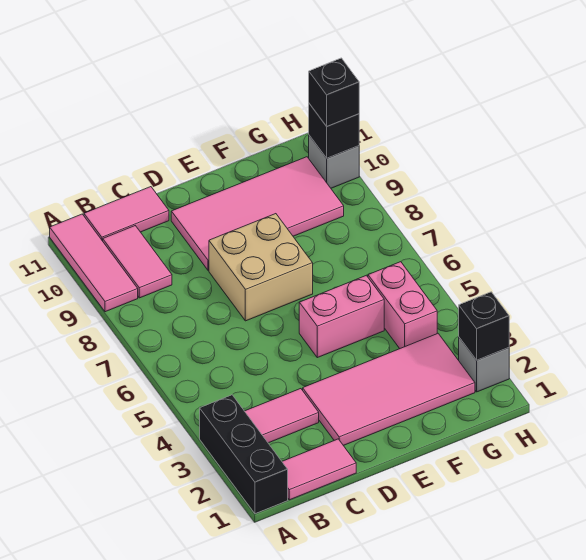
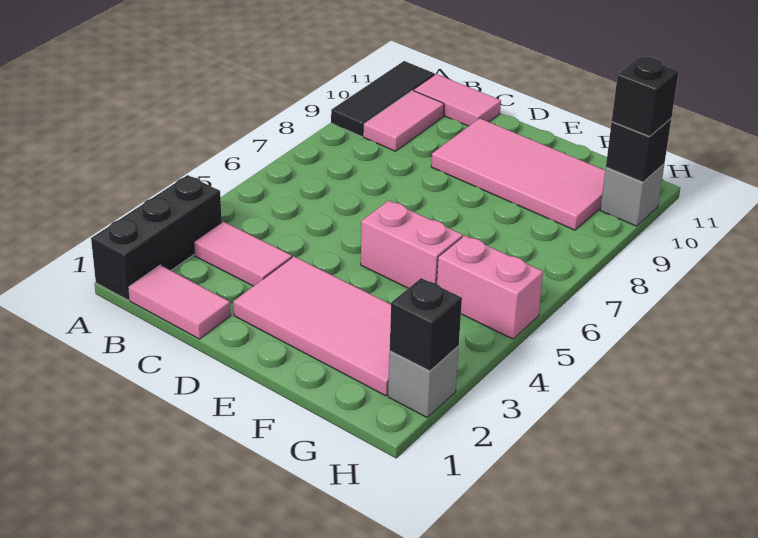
pink 1x3 tile [50,214,138,312] -> black 1x3 tile [331,61,435,137]
tan 2x2 brick [209,214,313,321] -> none
pink 1x2 brick [368,262,437,348] -> pink 1x2 brick turned to [437,236,543,339]

